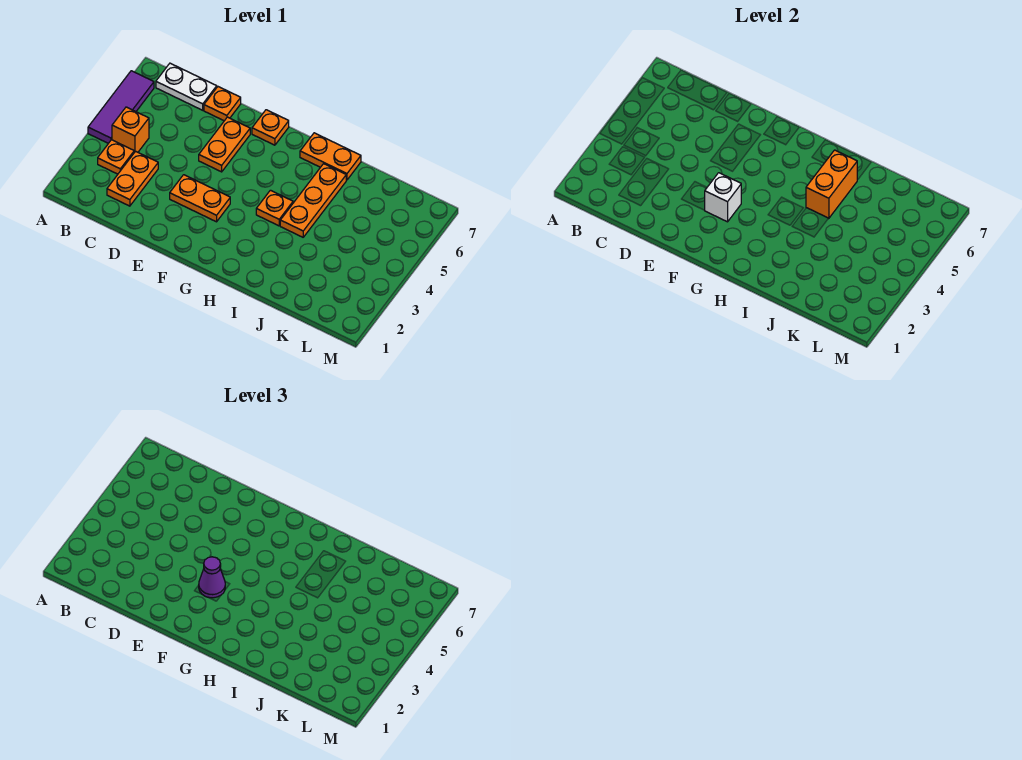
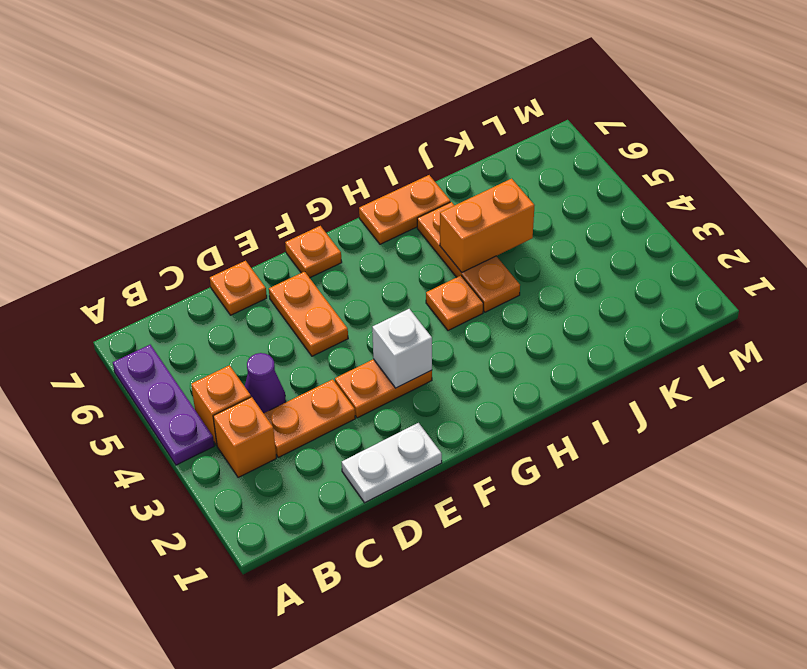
purple 1x3 tile [88,71,154,143] -> purple 1x3 plate [113,345,214,465]
orange 1x1 plate [98,140,134,174] -> orange 1x1 brick [213,397,276,478]
white 1x2 plate [156,63,217,110] -> white 1x2 plate moved to [342,423,442,503]
orange 1x2 plate [107,151,158,206] -> orange 1x2 plate turned to [264,379,355,457]
purple 1x1 cone [199,557,225,598] -> purple 1x1 cone moved to [245,353,286,413]
orange 1x2 brick [806,150,857,218] -> orange 1x2 brick turned to [440,179,535,272]

